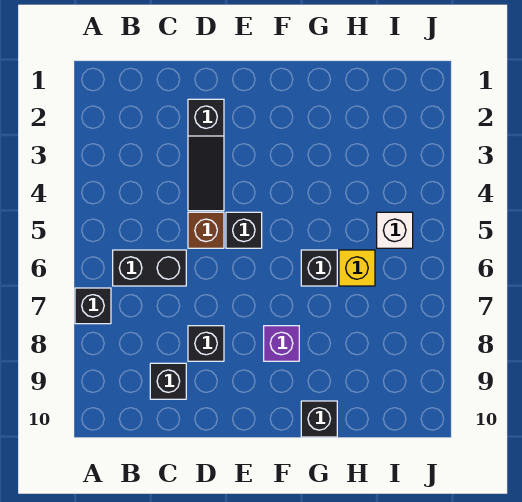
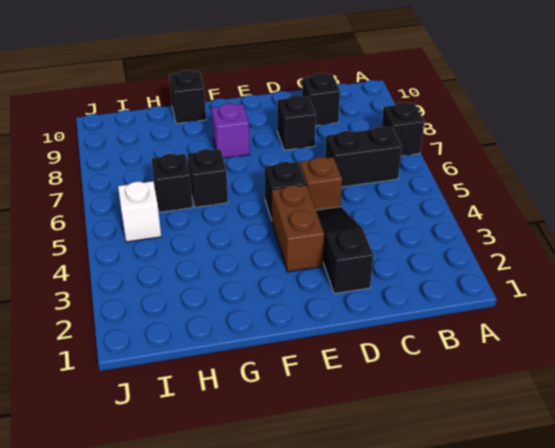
none -> brown 1x2 brick [272,185,324,272]
yellow 1x1 brick [339,250,375,286] -> black 1x1 brick [151,154,193,212]

